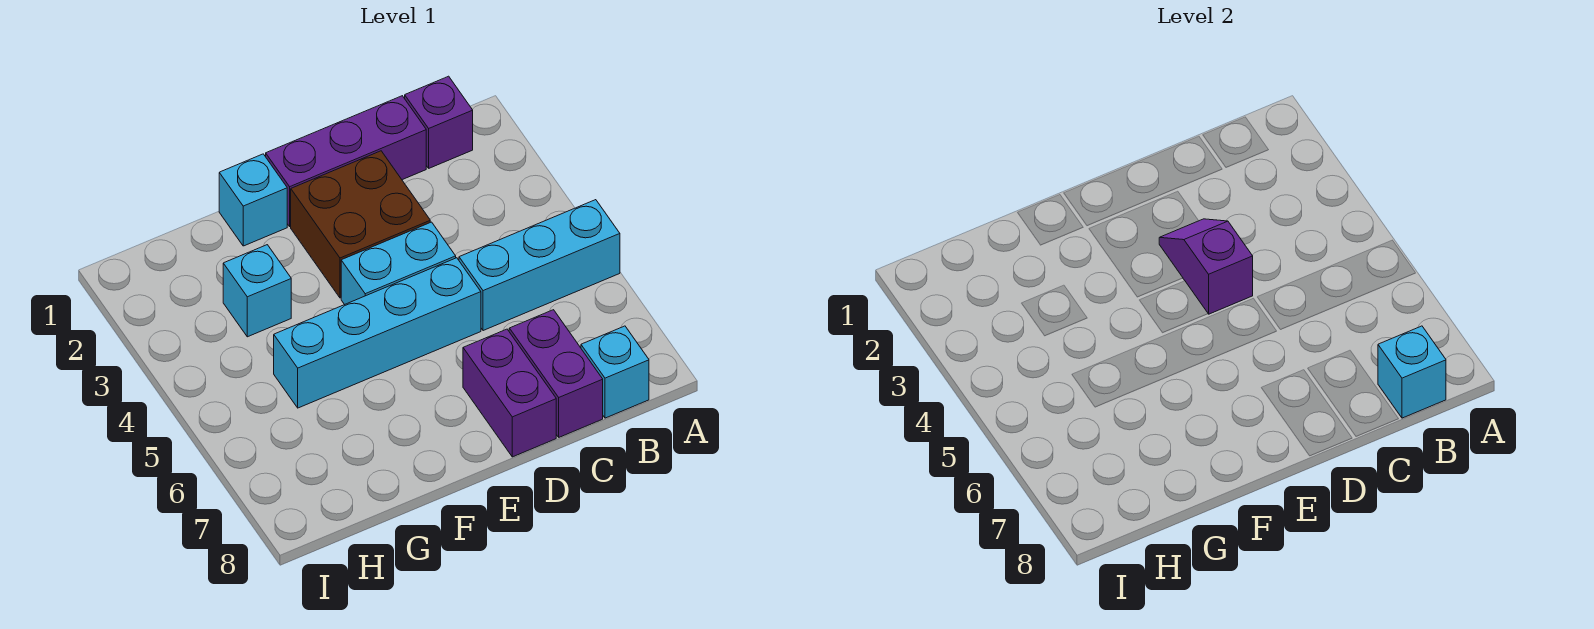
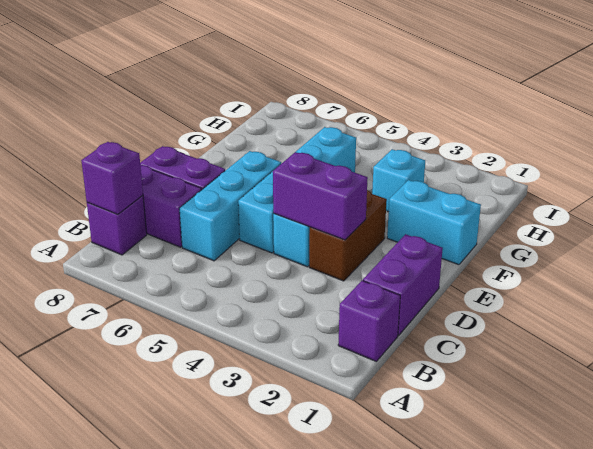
cyan 1x3 brick [459,200,620,331] -> cyan 1x3 brick moved to [179,151,281,261]
cyan 1x1 brick [581,326,649,418] -> purple 1x1 brick [87,196,147,255]
cyan 1x1 brick [1378,326,1446,418] -> purple 1x1 brick [81,142,143,214]
purple 1x3 brick [266,96,426,226] -> purple 1x2 brick [363,234,443,335]
brown 2x2 brick [291,151,430,298] -> brown 1x2 brick [309,190,387,281]
purple 1x2 slope [1159,219,1253,314] -> purple 1x2 brick [273,152,368,240]
cyan 1x1 brick [219,154,287,246] -> cyan 1x2 brick [387,180,481,265]

